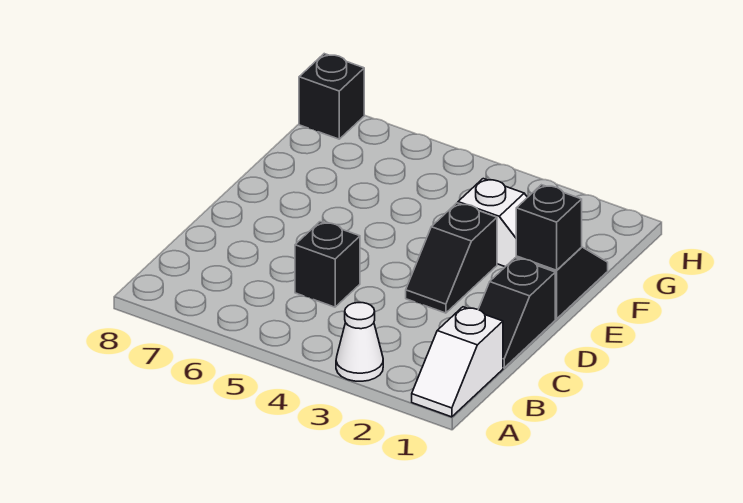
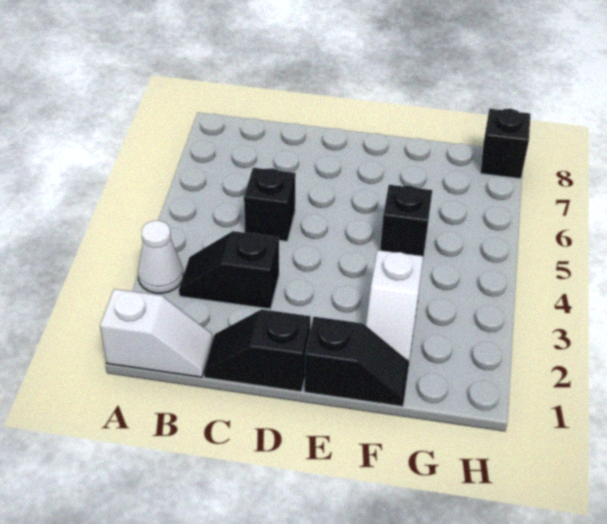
white 1x2 slope [412,307,503,417] -> white 1x2 slope turned to [100,289,213,377]
black 1x2 slope [406,203,497,313] -> black 1x2 slope moved to [179,231,279,309]
black 1x1 brick [516,185,582,270] -> black 1x1 brick moved to [380,185,432,257]

